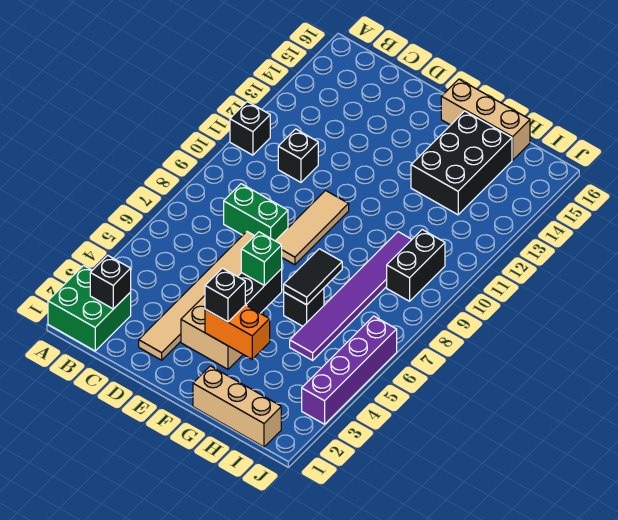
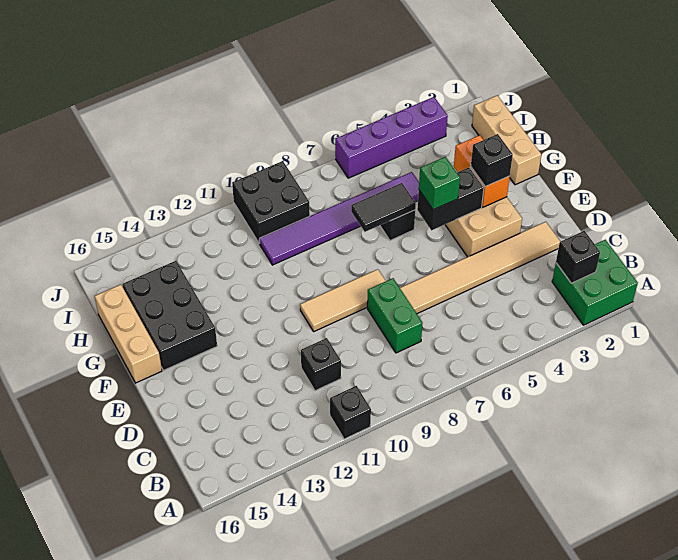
black 2x3 brick [411,111,512,215] -> black 2x3 brick turned to [123,261,217,370]
black 1x2 brick [387,230,445,301] -> black 2x2 brick [232,161,310,244]

